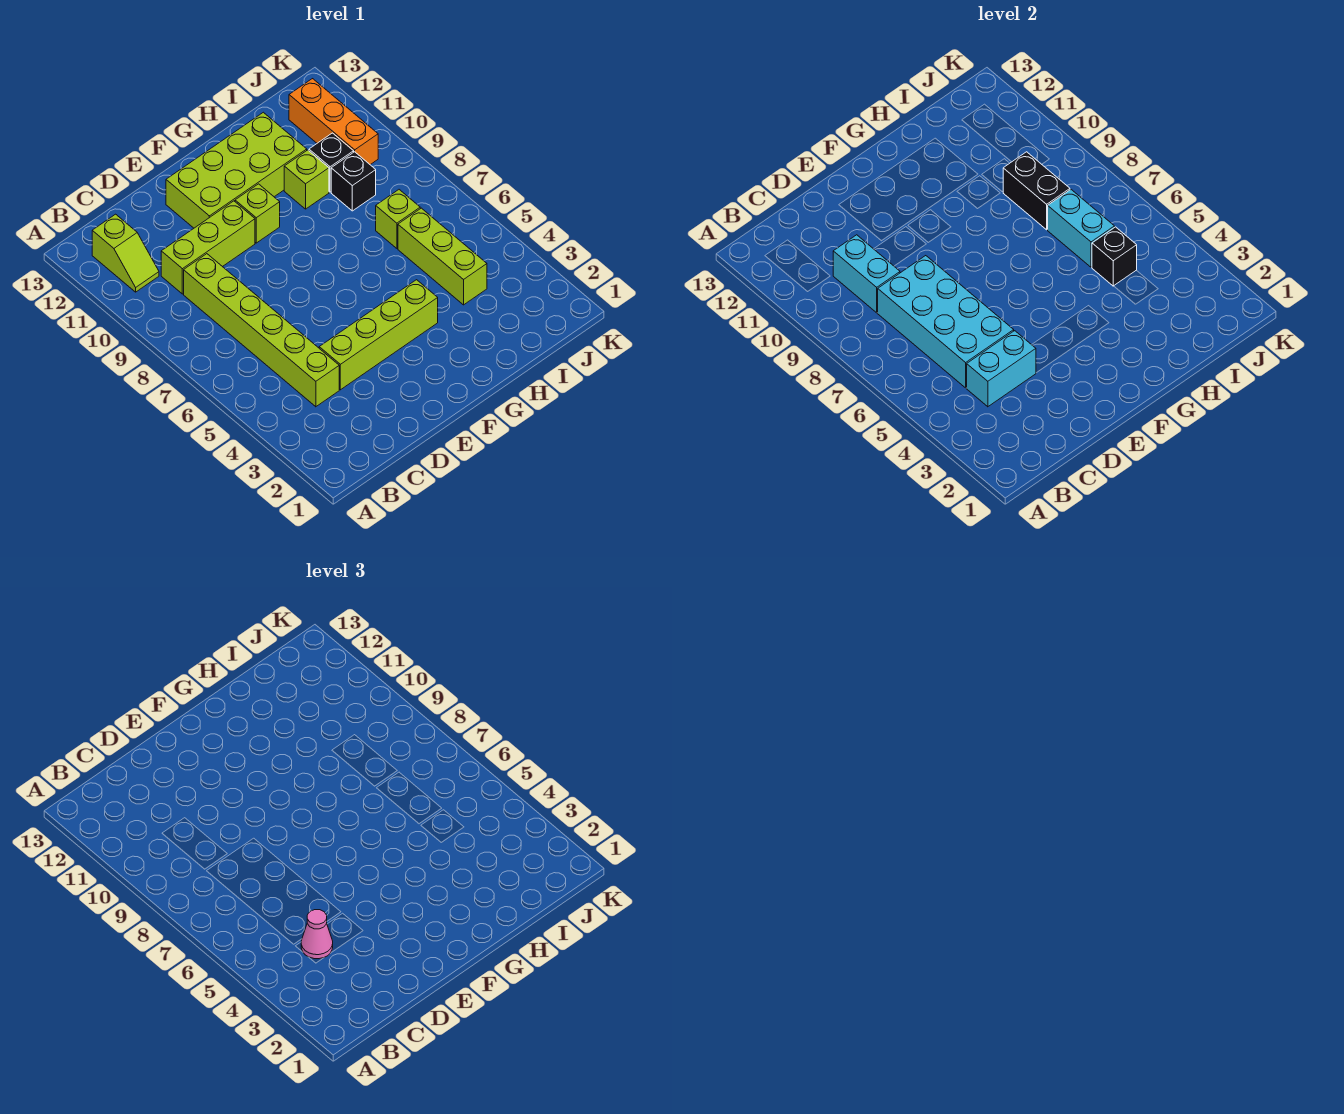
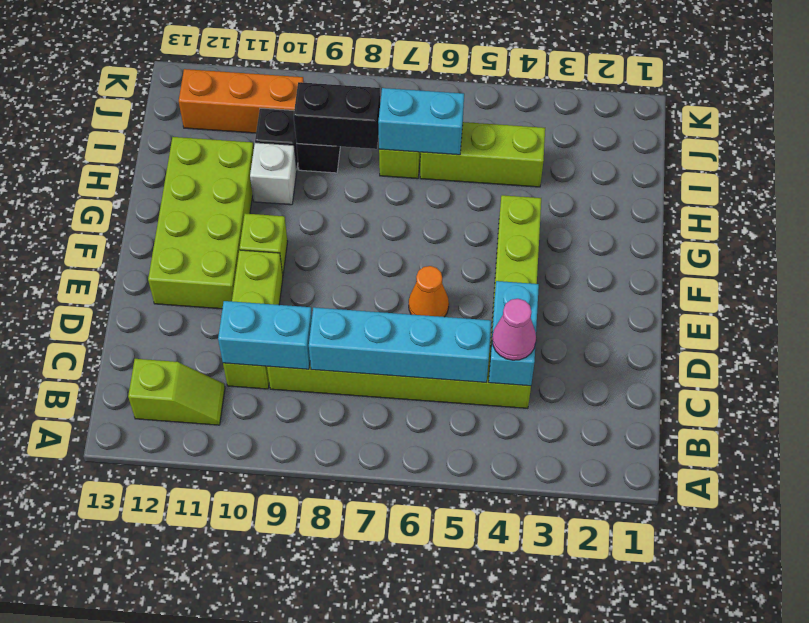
cyan 2x4 brick [878,256,1014,388] -> cyan 1x4 brick [309,307,491,383]
none -> orange 1x1 cone [409,266,449,317]
lime 1x1 brick [284,150,329,209] -> white 1x1 brick [250,143,297,205]
black 1x1 brick [1092,227,1137,286] -> none

